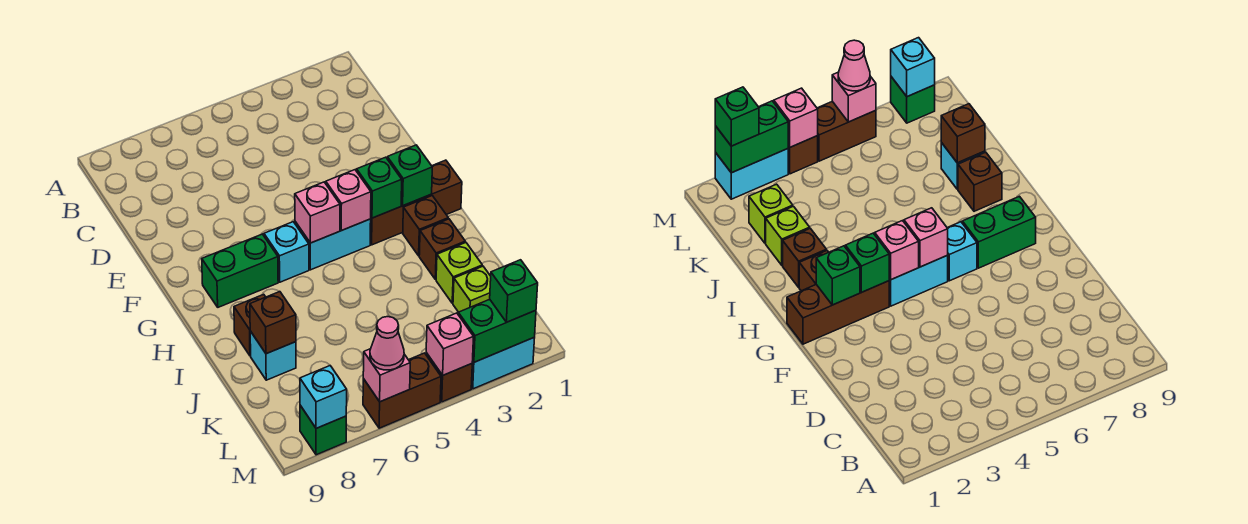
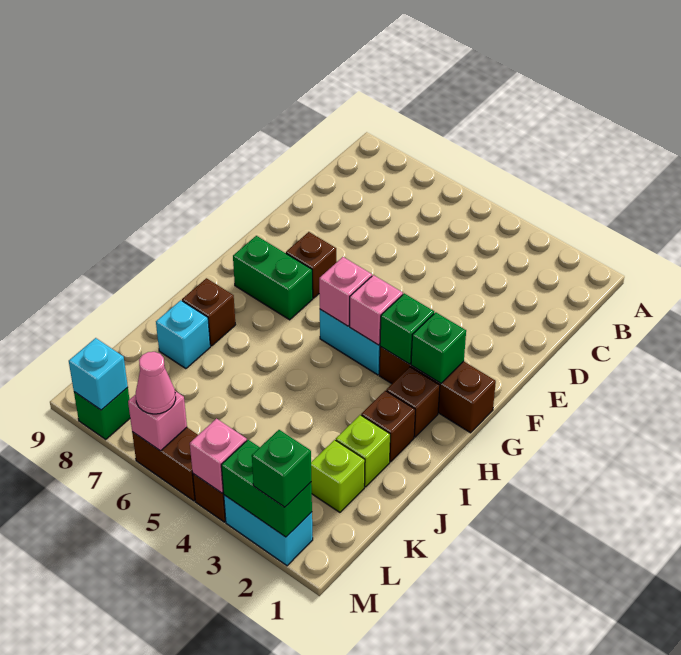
cyan 1x1 brick [264,222,309,282] -> none
brown 1x1 brick [250,292,296,354] -> brown 1x1 brick moved to [286,232,336,298]

